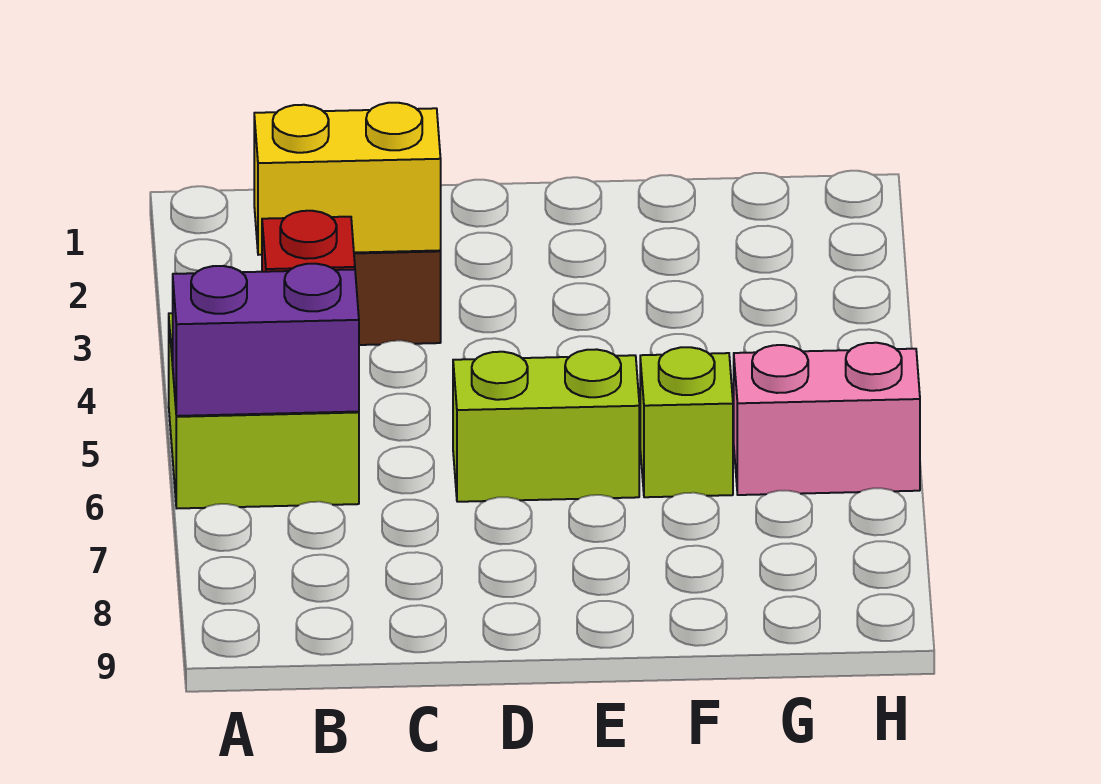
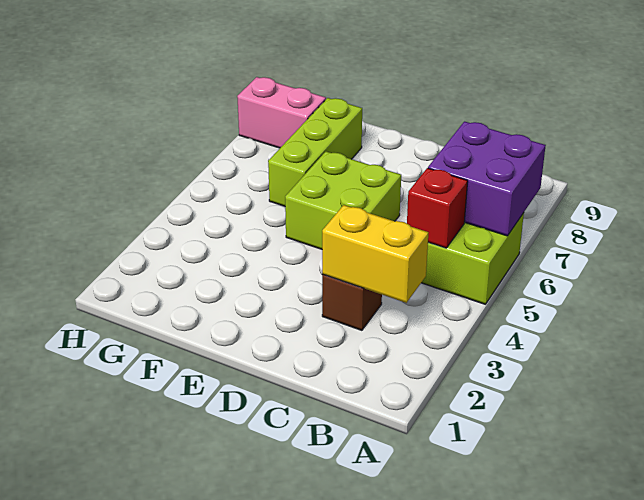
purple 1x2 brick [173,264,359,416] -> purple 2x2 brick [428,122,546,236]
lime 1x2 brick [453,349,639,502] -> lime 2x2 brick [285,151,401,249]
lime 1x1 brick [640,347,733,497] -> lime 1x3 brick [268,98,362,206]
pink 1x2 brick [734,343,920,495] -> pink 1x2 brick moved to [237,77,326,148]

